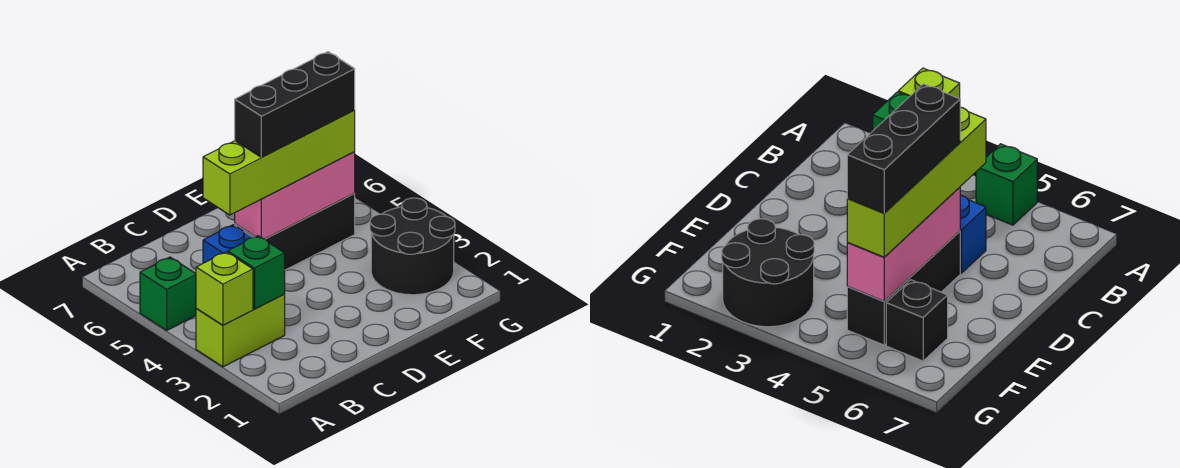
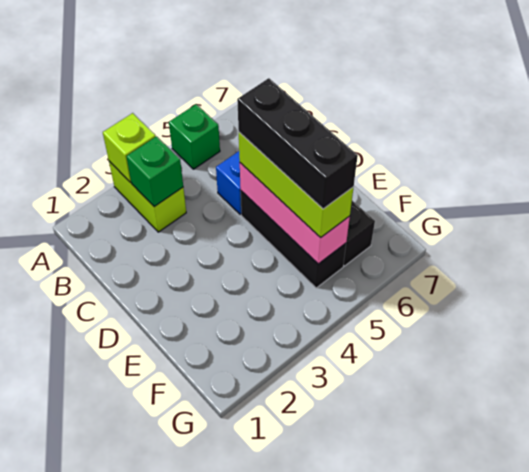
lime 1x4 brick [203,110,355,215] -> lime 1x3 brick [239,132,354,238]
black 2x2 round brick [370,198,455,295] -> none

